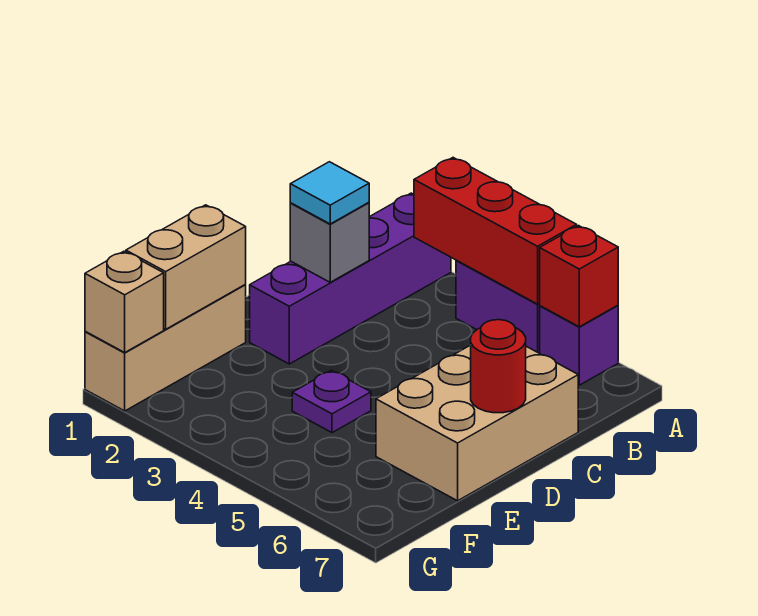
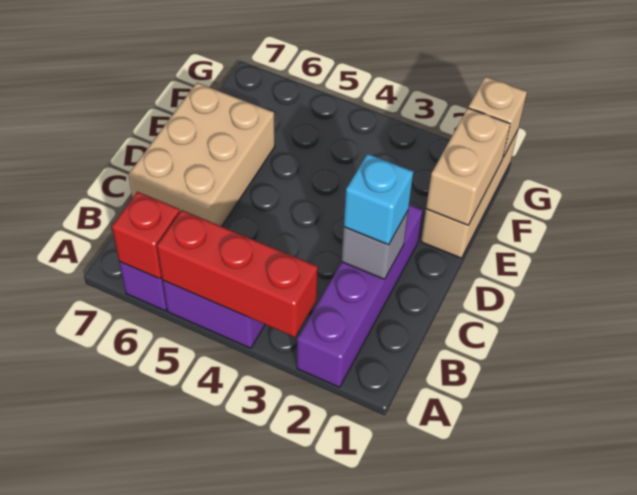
cyan 1x1 tile [290,162,369,224] -> cyan 1x1 brick [344,154,413,245]
red 1x1 round brick [471,320,526,413] -> none
purple 1x1 plate [292,370,371,433] -> none

